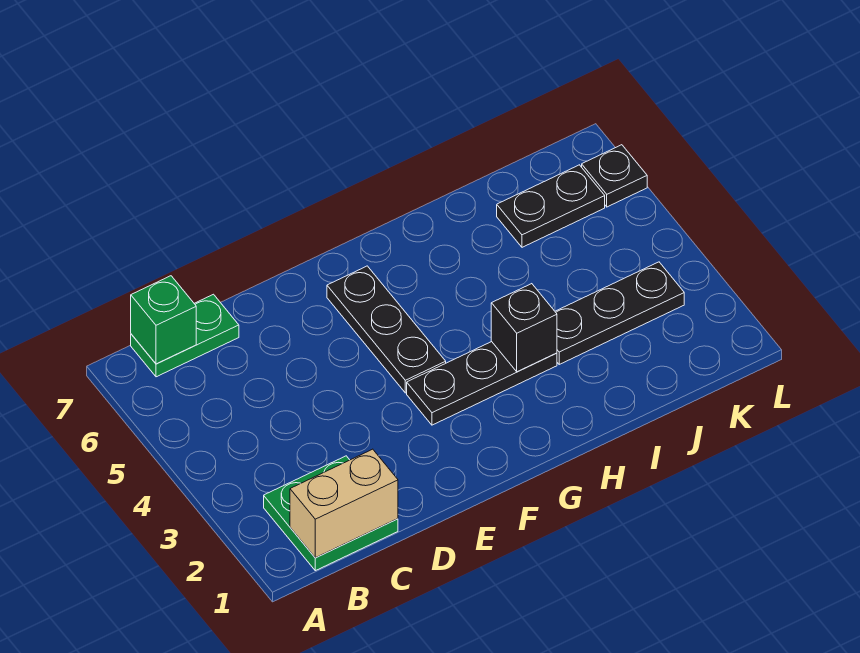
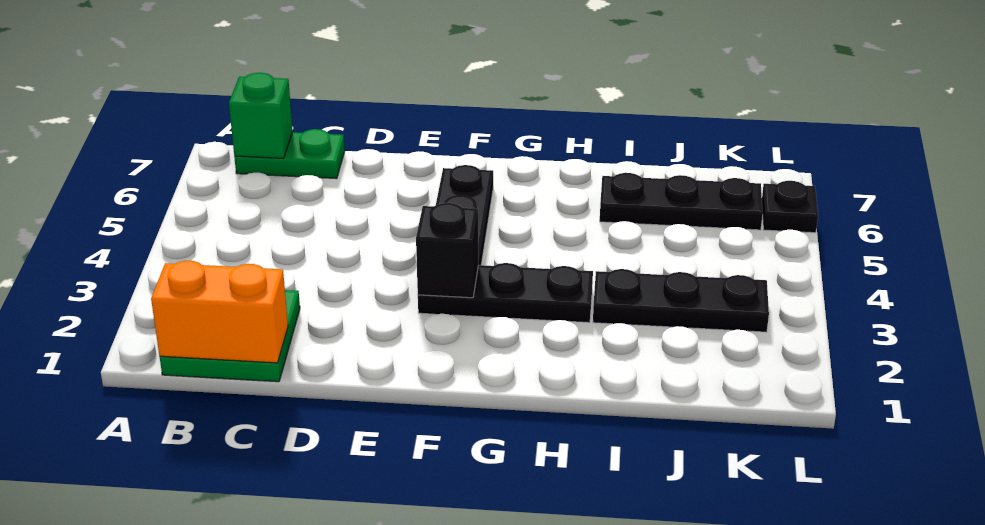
tan 1x2 brick [290,449,398,558] -> orange 1x2 brick [151,261,288,363]
black 1x1 brick [491,284,557,372] -> black 1x1 brick moved to [416,203,478,298]
black 1x2 plate [497,165,605,247] -> black 1x3 plate [600,173,763,230]

